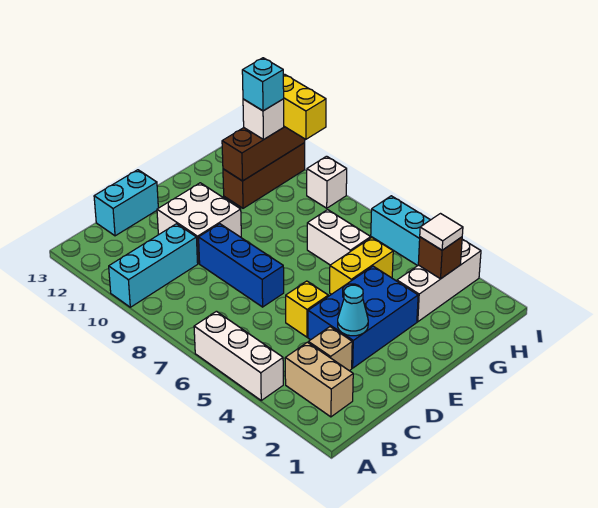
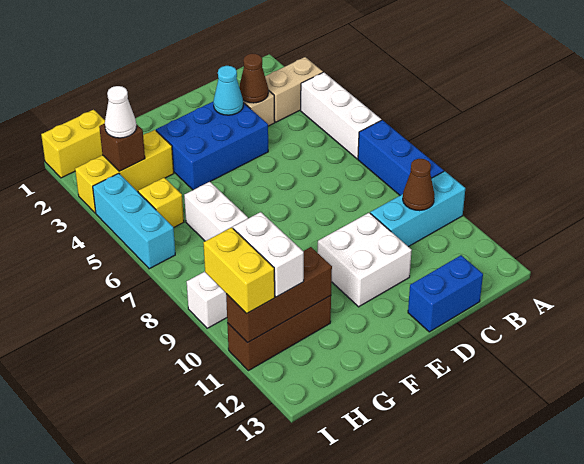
tan 1x2 brick [285,342,353,417] -> tan 1x2 brick turned to [265,57,323,122]
none -> brown 1x1 cone [403,159,435,211]
none -> brown 1x1 cone [239,54,268,103]
cyan 1x2 brick [94,170,158,236] -> blue 1x2 brick [408,255,483,332]
yellow 1x1 brick [286,281,328,337] -> yellow 1x1 brick moved to [138,178,184,228]
blue 1x3 brick [199,224,284,307] -> blue 1x3 brick moved to [358,120,444,195]
yellow 1x2 brick [330,238,393,294] -> yellow 1x2 brick moved to [41,110,105,178]
white 1x3 brick [397,239,481,322] -> yellow 1x3 brick [75,130,174,213]
white 1x1 tile [420,214,463,250] -> white 1x1 cone [105,86,136,138]
white 1x1 brick [243,99,284,139] -> white 1x2 brick [233,212,304,297]
cyan 1x1 brick [242,58,284,111] -> none

